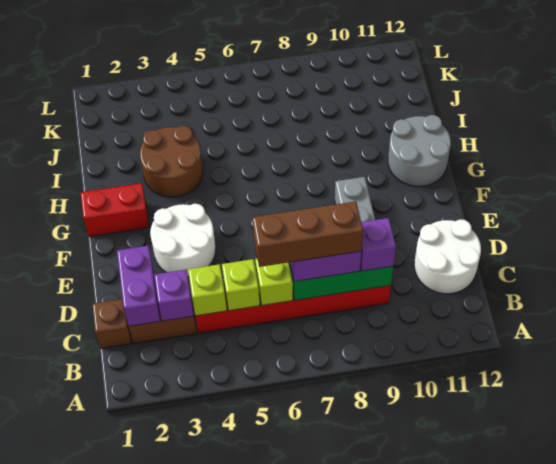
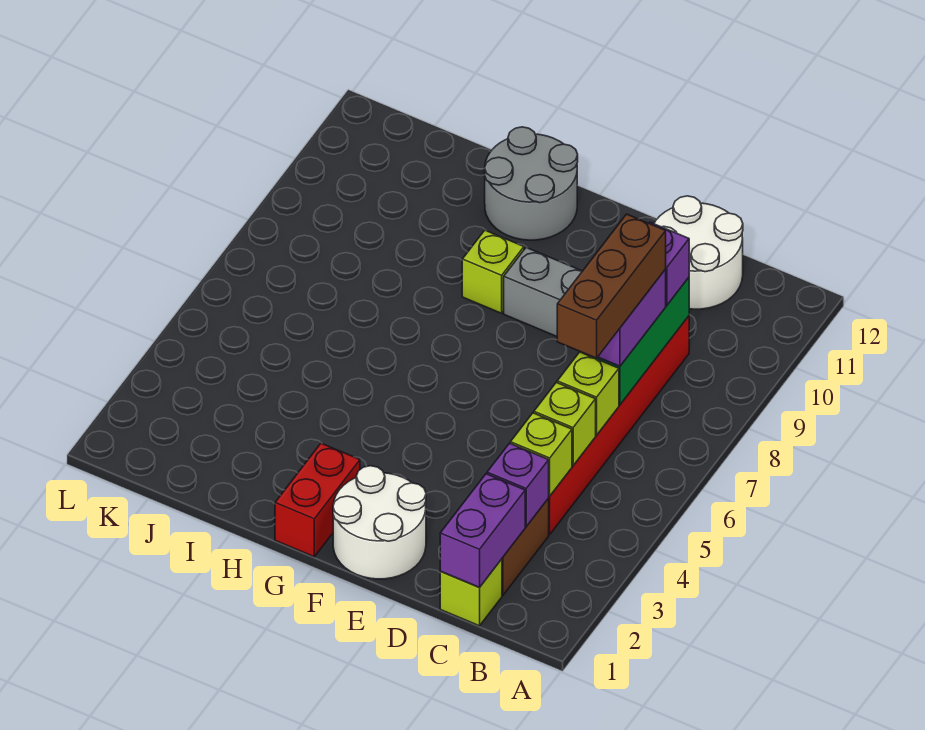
brown 1x1 brick [92,299,132,349] -> lime 1x1 brick [440,559,502,626]
purple 1x2 brick [117,246,160,326] -> purple 1x2 brick turned to [440,474,525,588]
white 2x2 round brick [150,204,216,277] -> white 2x2 round brick moved to [333,466,426,579]
none -> lime 1x1 brick [462,230,524,313]
brown 2x2 round brick [140,126,203,197] -> none

